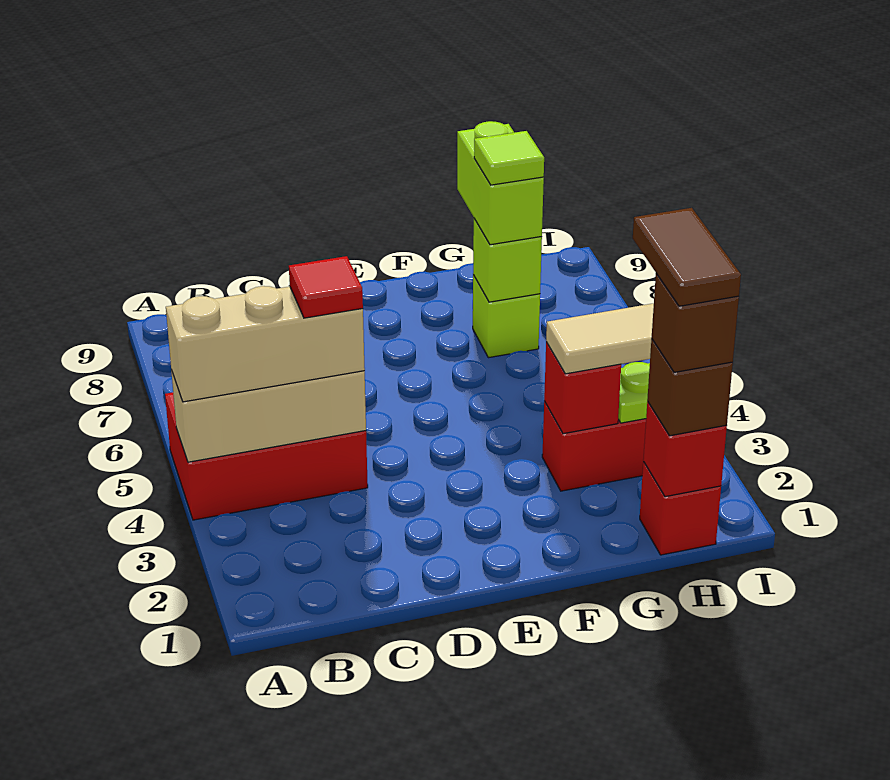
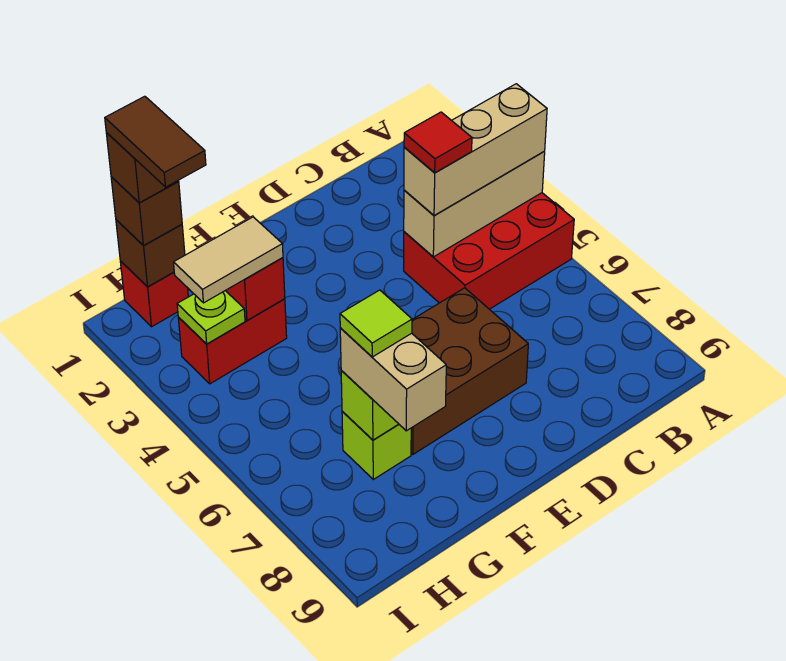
none -> brown 2x3 brick [411,288,528,454]
lime 1x2 brick [457,121,544,245] -> tan 1x2 brick [340,328,446,431]
red 1x1 brick [643,402,727,497] -> brown 1x1 brick [116,220,185,287]

